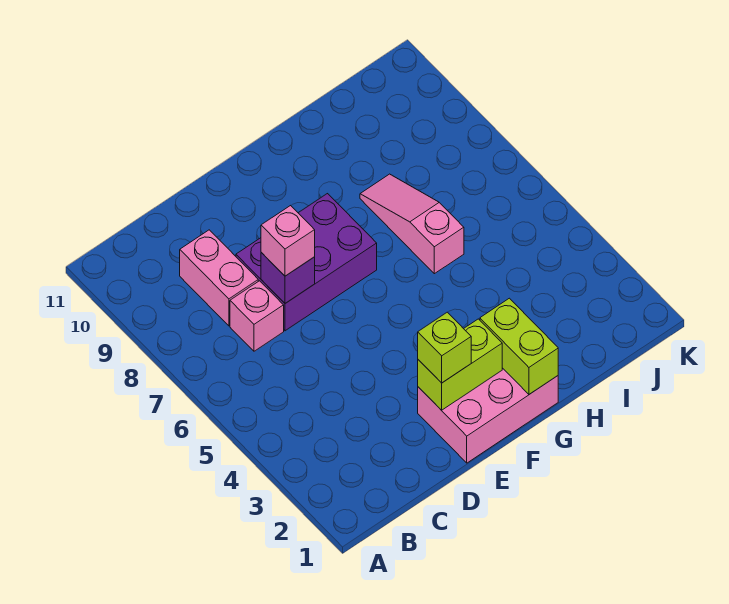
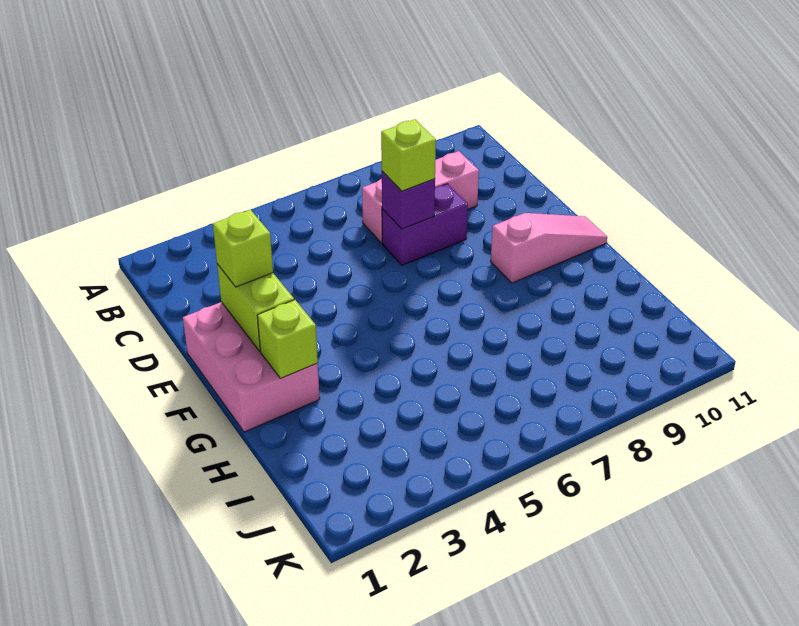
purple 2x3 brick [236,194,377,331] -> purple 1x2 brick [382,184,468,265]
pink 1x1 brick [261,206,315,276] -> lime 1x1 brick [381,119,436,191]
lime 1x2 brick [480,298,558,394] -> lime 1x1 brick [257,300,318,378]
pink 1x3 slope [360,174,464,274] -> pink 1x3 slope moved to [491,213,607,283]

